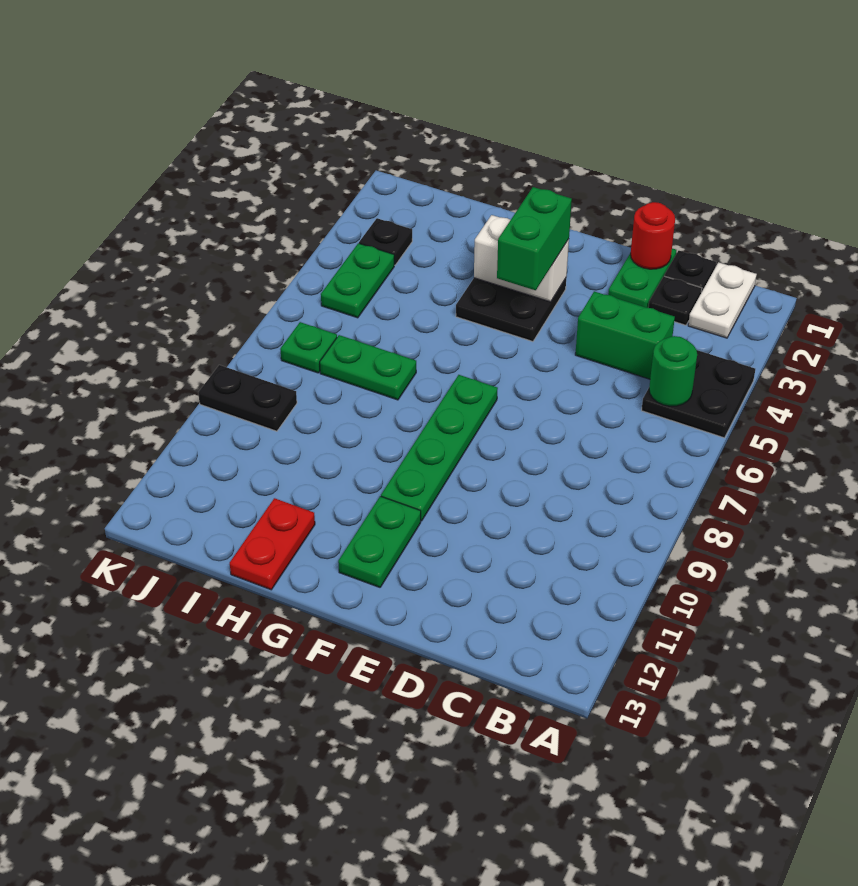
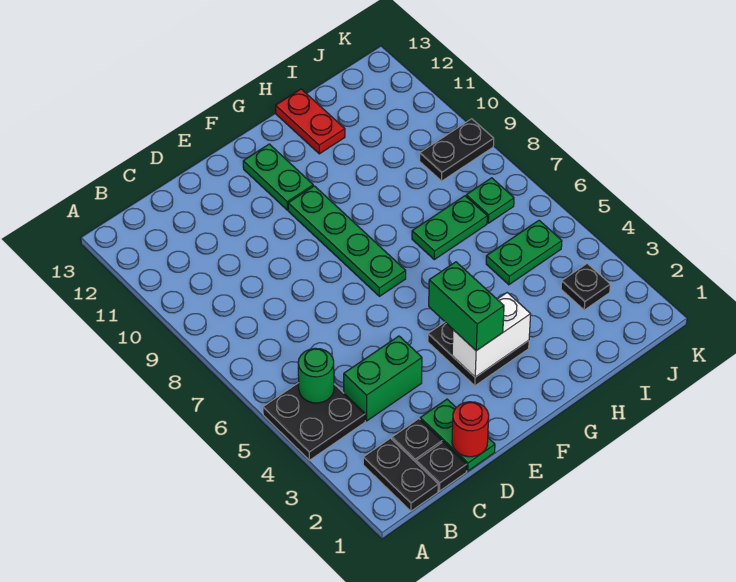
white 1x2 plate [688,262,757,338] -> black 1x2 plate [363,438,438,511]
green 1x2 plate [321,243,394,318] -> green 1x2 plate turned to [486,220,562,285]

